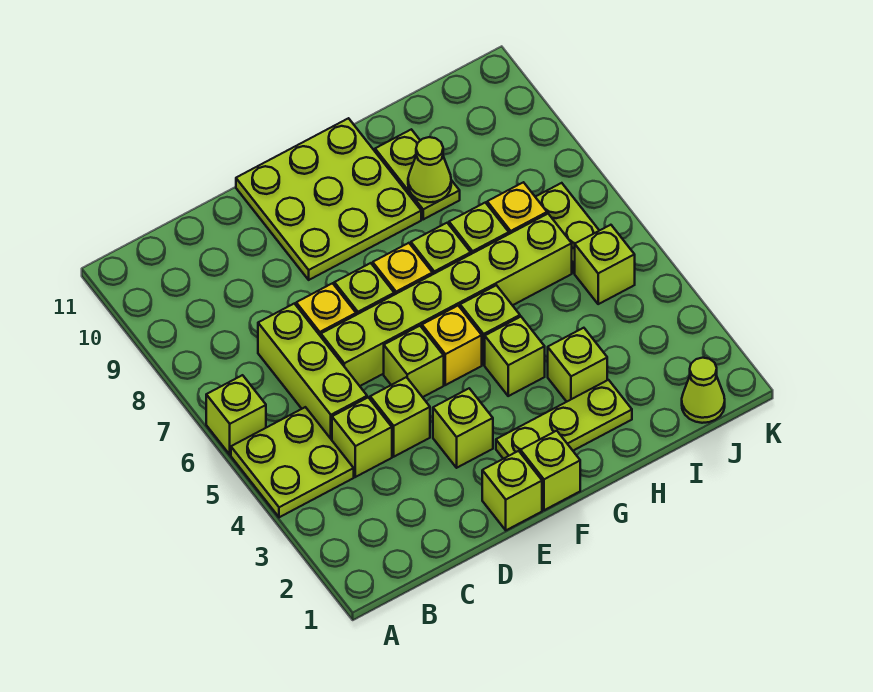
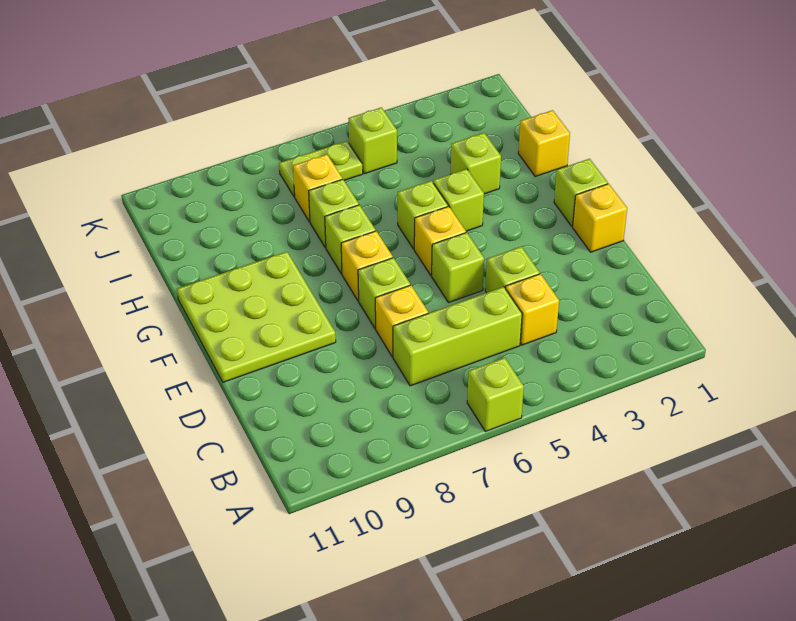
lime 2x2 plate [231,407,354,517] -> none
lime 1x1 brick [332,397,392,477] -> yellow 1x1 brick [506,274,559,345]
lime 1x6 brick [321,214,572,386] -> none
lime 1x1 brick [482,451,542,530] -> yellow 1x1 brick [573,184,627,252]
lime 1x1 brick [433,388,493,468] -> none
lime 1x3 plate [496,380,632,459] -> none
none -> yellow 1x1 brick [518,110,570,176]
lime 1x2 plate [375,129,460,219] -> none
lime 1x1 cone [408,137,451,202] -> none
lime 1x1 cone [682,358,725,423] -> none

